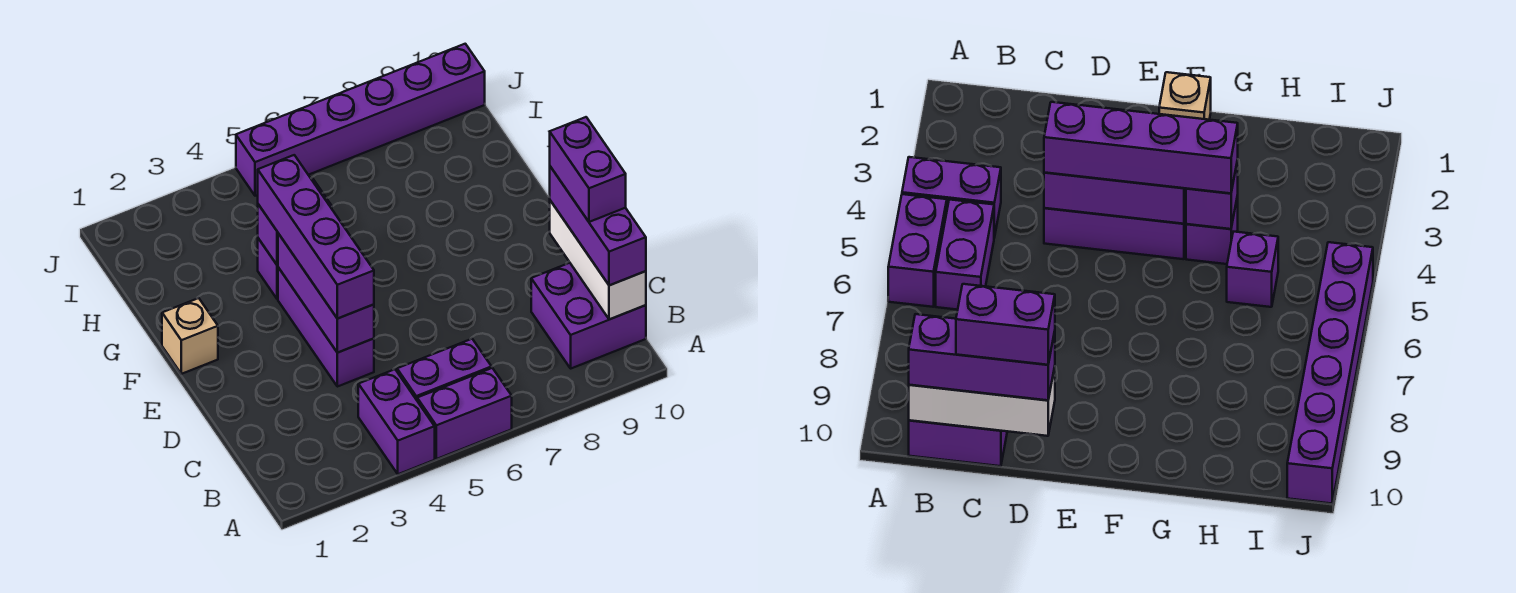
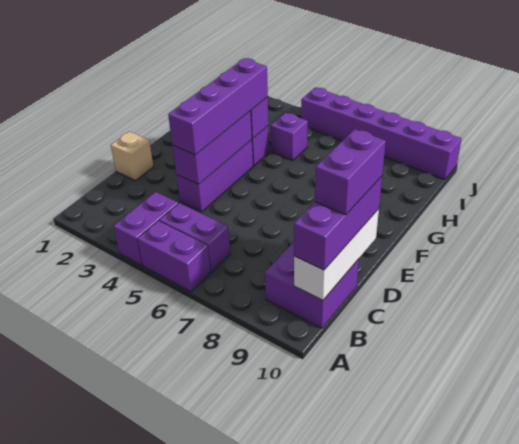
tan 1x1 brick [162,298,218,374] -> tan 1x1 brick moved to [111,132,153,181]

